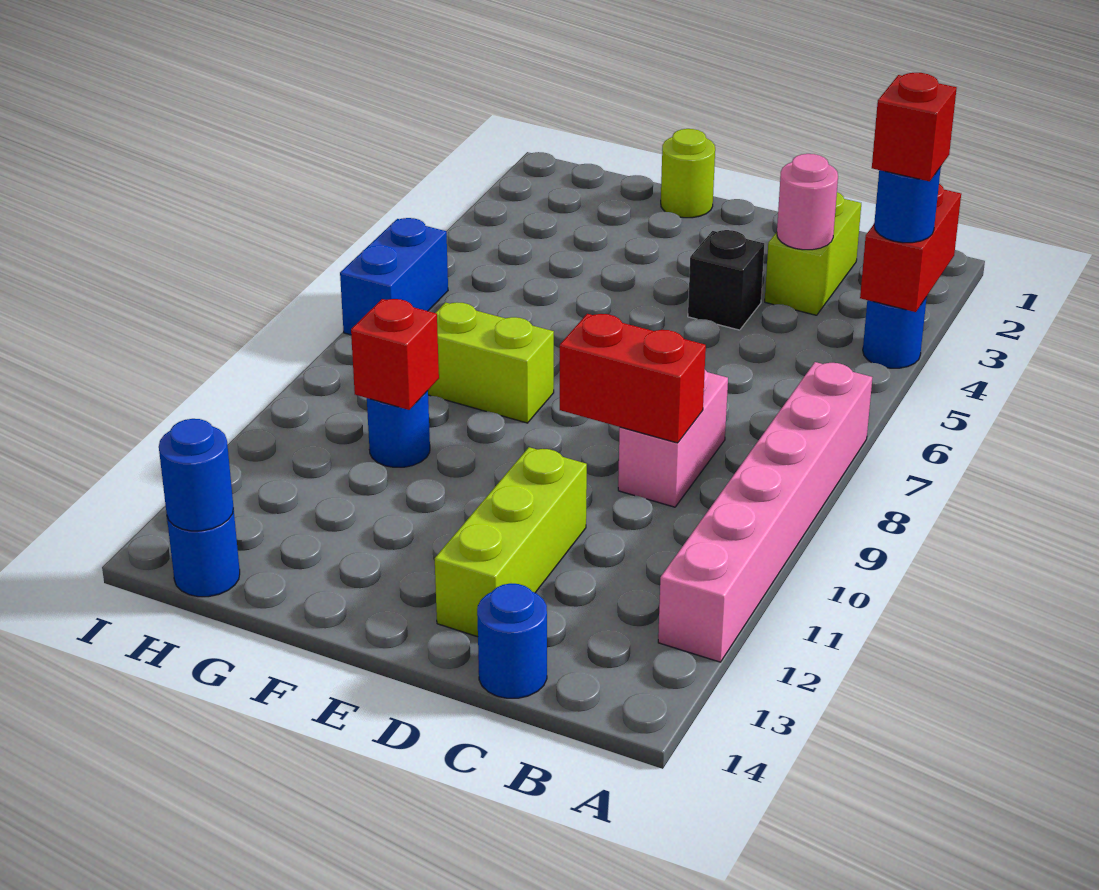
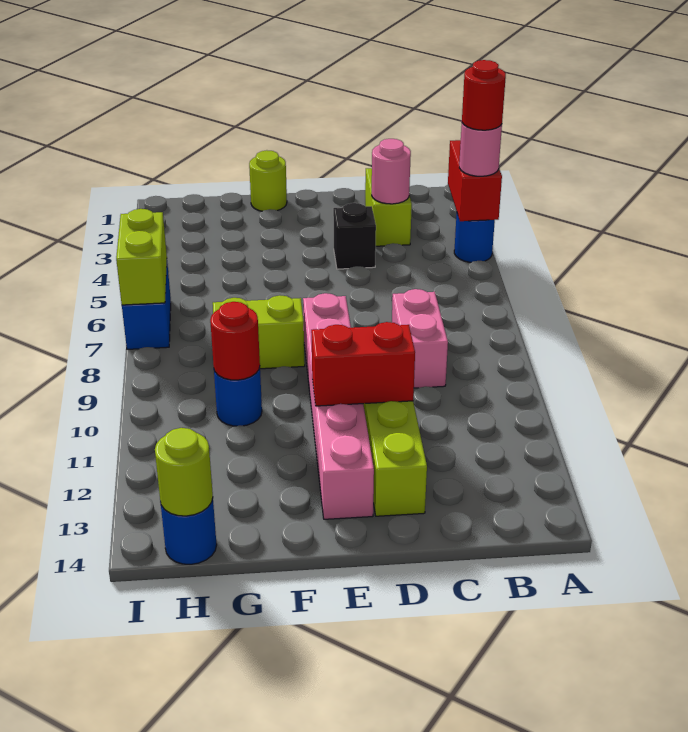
blue 1x1 round brick [874,167,941,243] -> pink 1x1 round brick [459,123,502,176]
red 1x1 brick [872,73,957,181] -> red 1x1 round brick [462,60,506,130]
pink 1x6 brick [658,362,872,662] -> pink 1x6 brick moved to [303,293,374,519]
red 1x2 brick [560,314,706,443] -> red 1x2 brick moved to [311,322,415,406]
blue 1x1 round brick [477,584,547,698] -> none
red 1x1 brick [351,299,439,410] -> red 1x1 round brick [210,302,260,380]
blue 1x1 round brick [159,419,233,531] -> lime 1x1 round brick [155,428,213,516]
none -> lime 1x2 brick [116,209,167,305]

